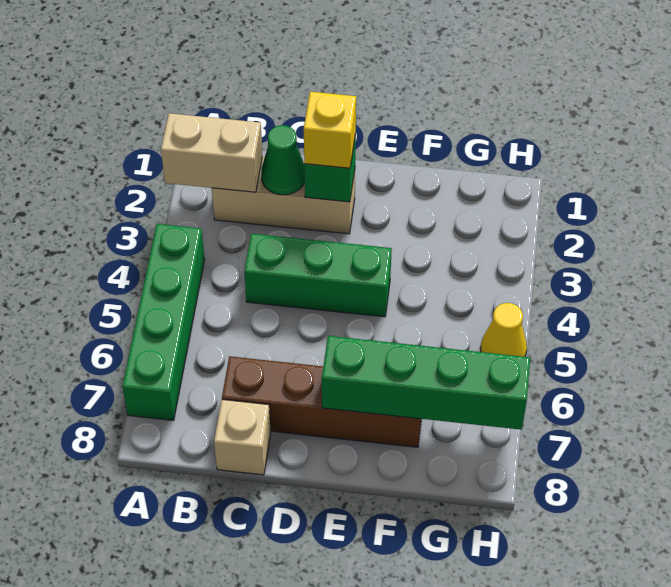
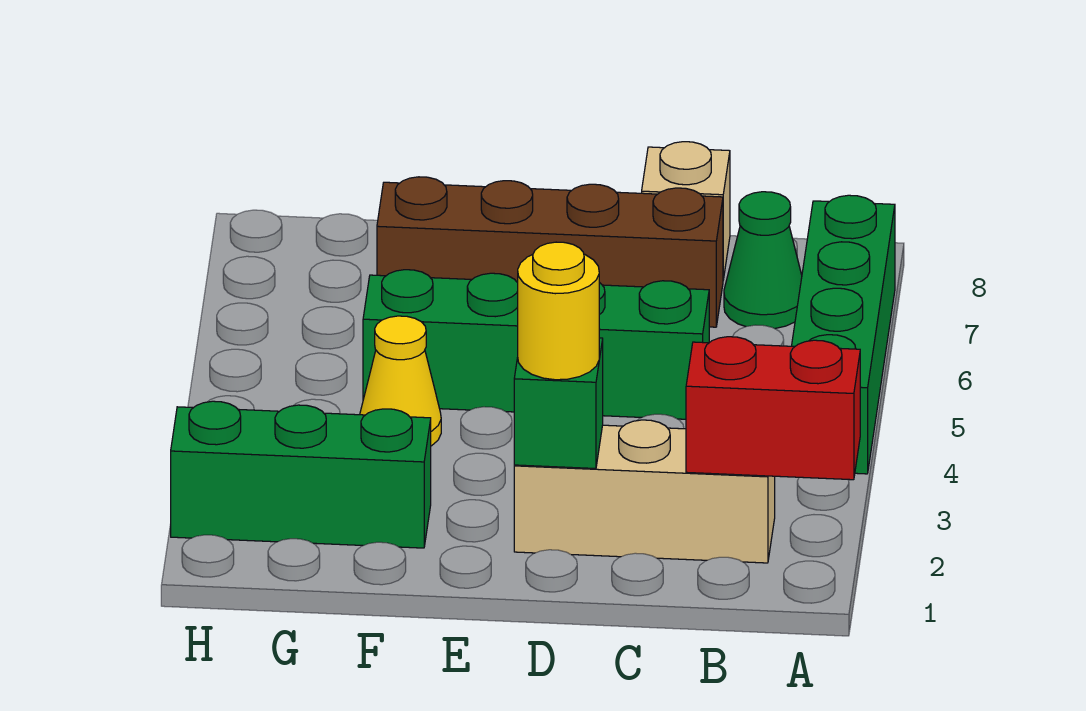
tan 1x2 brick [161,113,262,192] -> red 1x2 brick [686,337,860,480]
green 1x1 cone [261,125,305,195] -> green 1x1 cone moved to [724,192,802,329]
green 1x3 brick [244,234,392,317] -> green 1x3 brick moved to [171,401,431,548]
yellow 1x1 brick [304,92,356,168] -> yellow 1x1 round brick [518,242,599,380]
green 1x4 brick [322,336,530,430] -> green 1x4 brick moved to [363,270,709,419]
yellow 1x1 cone [480,303,527,357] -> yellow 1x1 cone moved to [360,316,441,446]

